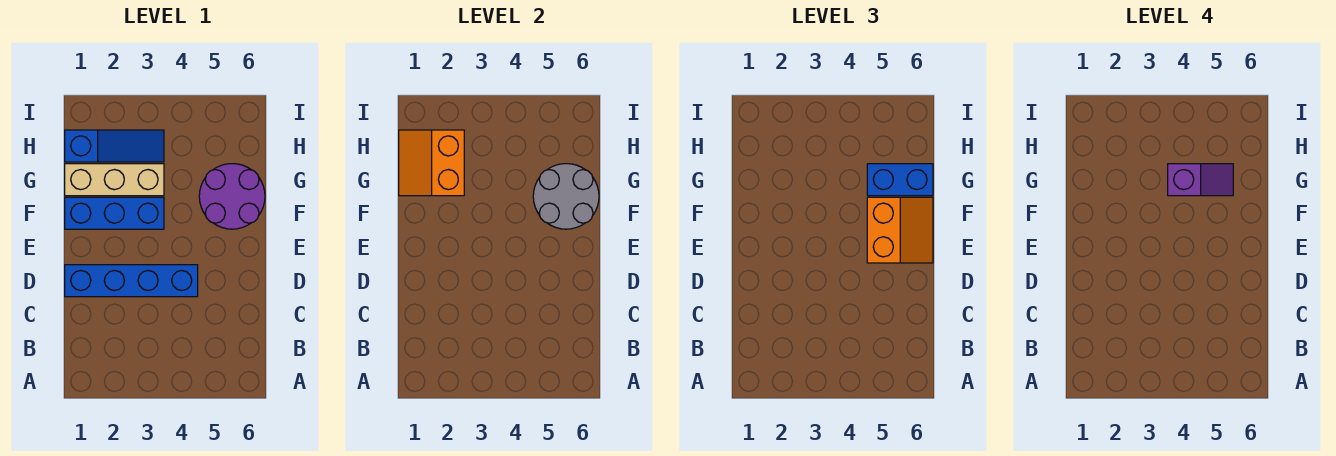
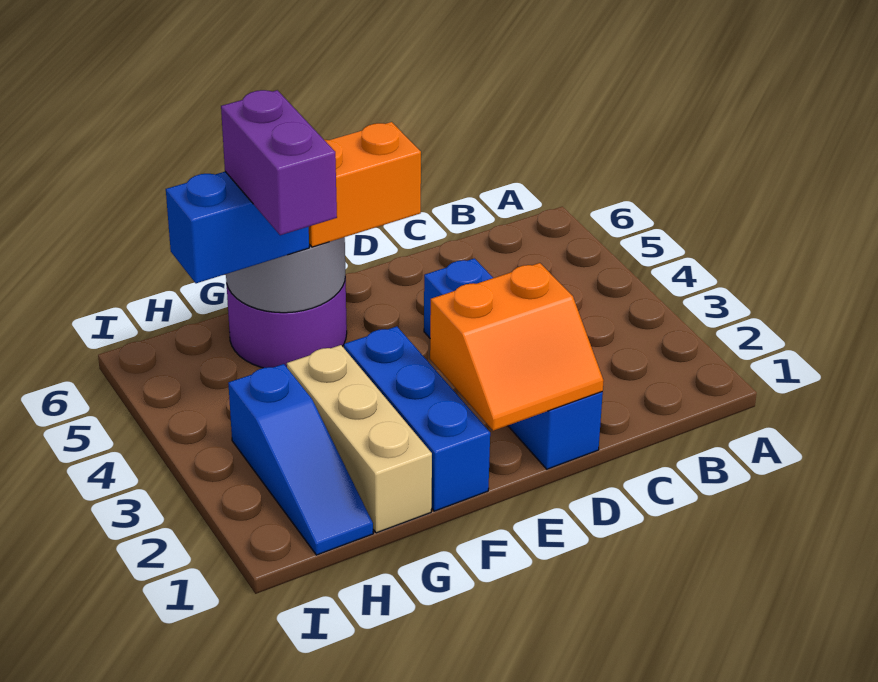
orange 2x2 slope [399,130,464,196] -> orange 2x2 slope moved to [430,263,604,431]
purple 1x2 slope [1168,164,1233,196] -> purple 1x2 brick [221,90,337,235]
blue 1x2 brick [867,164,933,196] -> blue 1x2 brick turned to [166,172,309,283]
blue 1x3 slope [65,130,164,162] -> blue 1x3 slope turned to [228,364,373,555]

